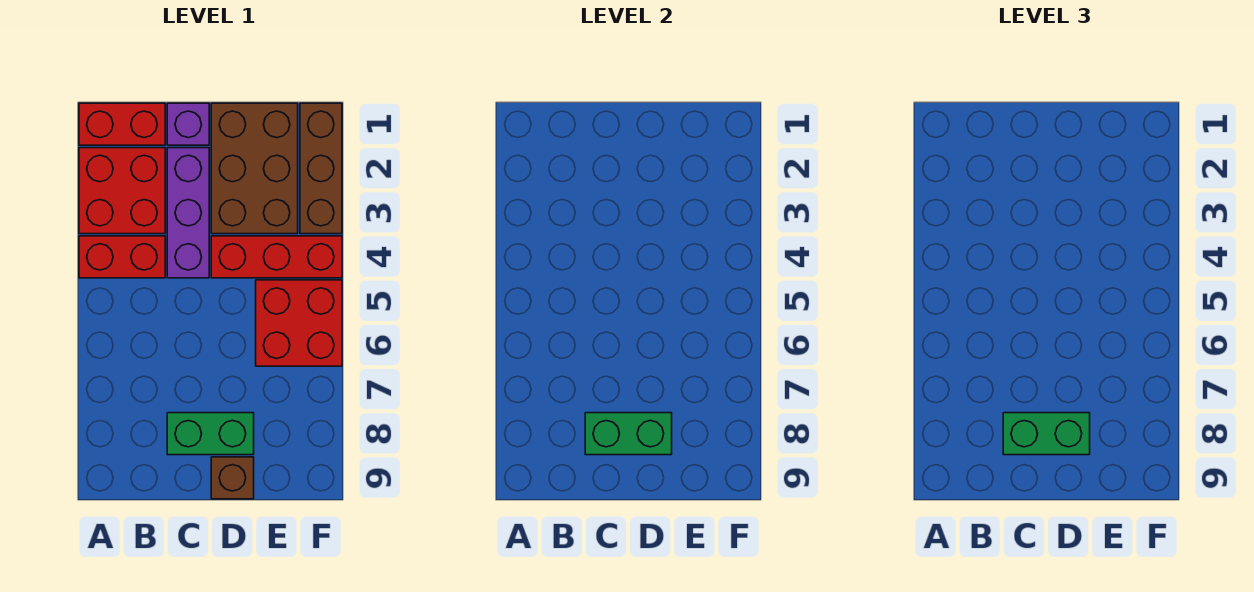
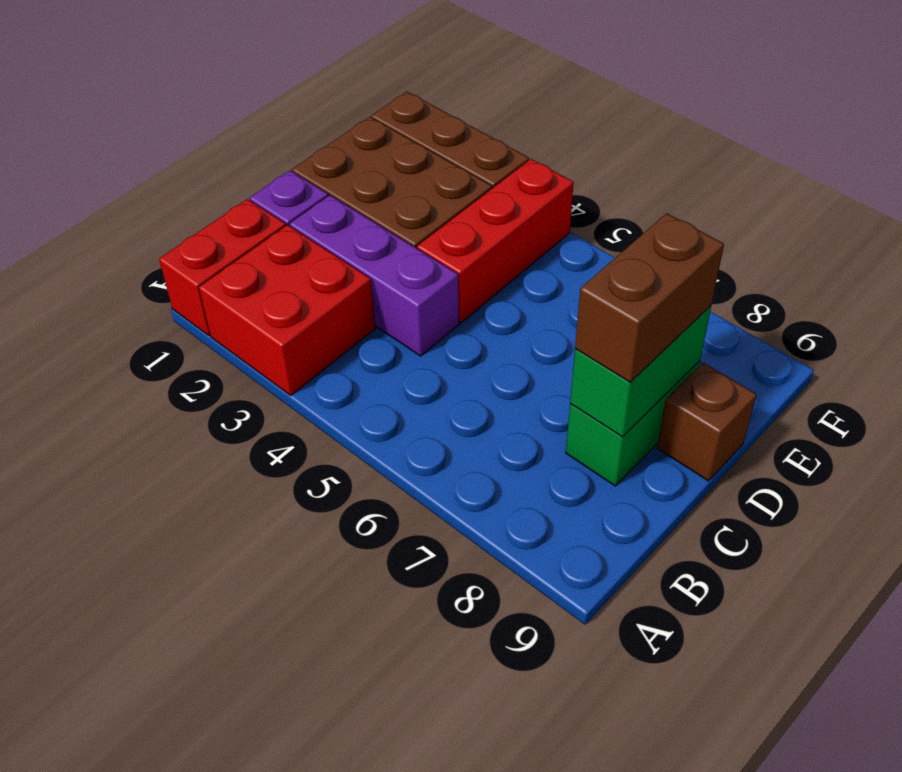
red 1x2 brick [79,236,165,278] -> none
green 1x2 brick [1003,413,1090,455] -> brown 1x2 brick [575,213,724,382]
red 2x2 brick [256,280,342,366] -> none

